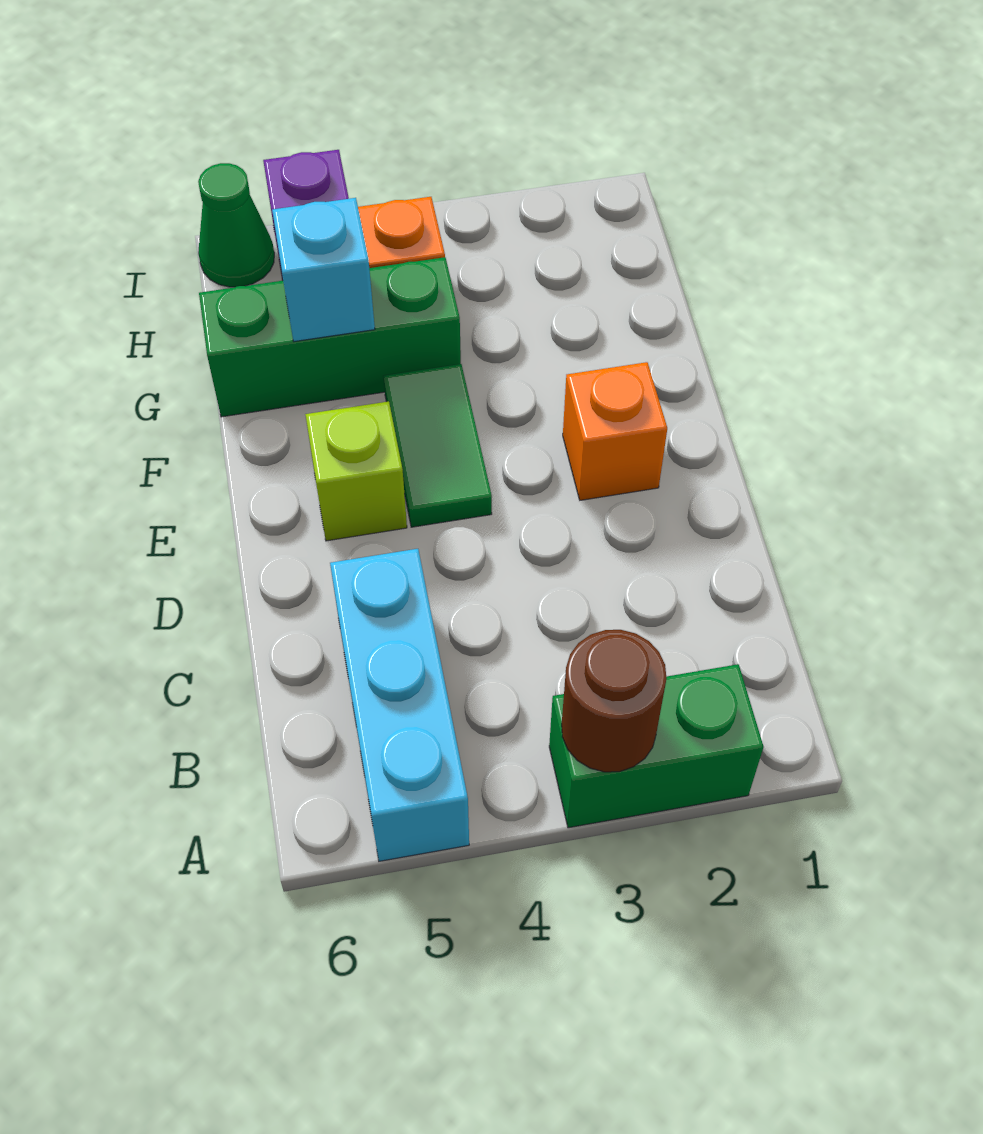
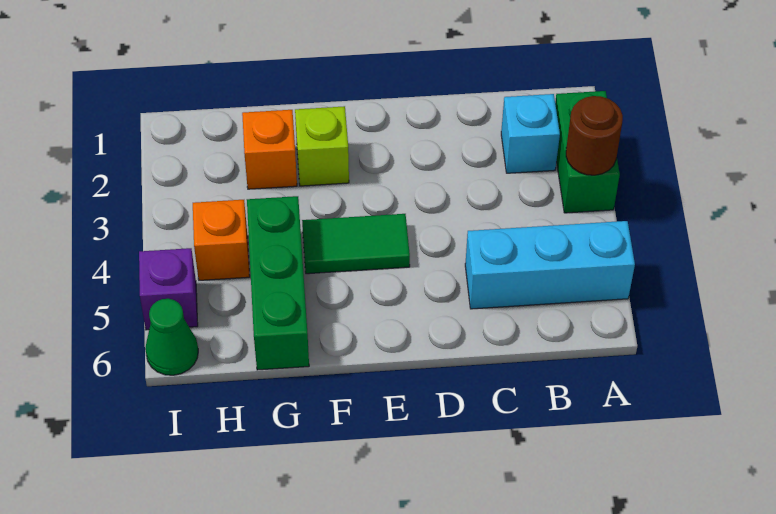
orange 1x1 brick [563,362,667,500] -> orange 1x1 brick moved to [242,110,297,189]
lime 1x1 brick [305,401,407,541] -> lime 1x1 brick moved to [295,106,349,186]
cyan 1x1 brick [272,198,375,342] -> cyan 1x1 brick moved to [501,94,560,173]

